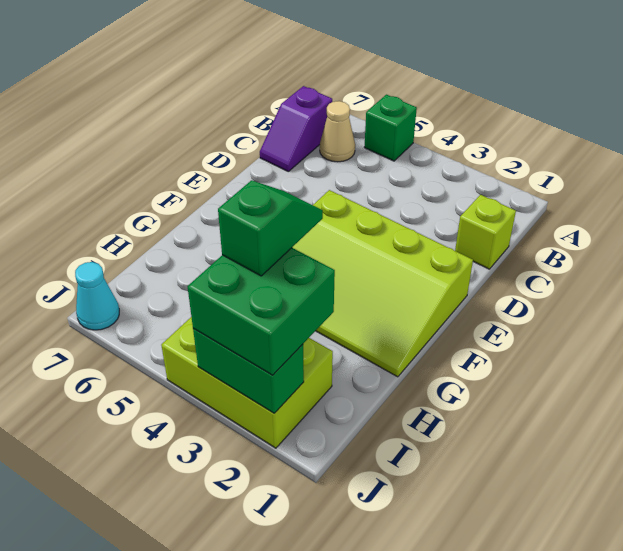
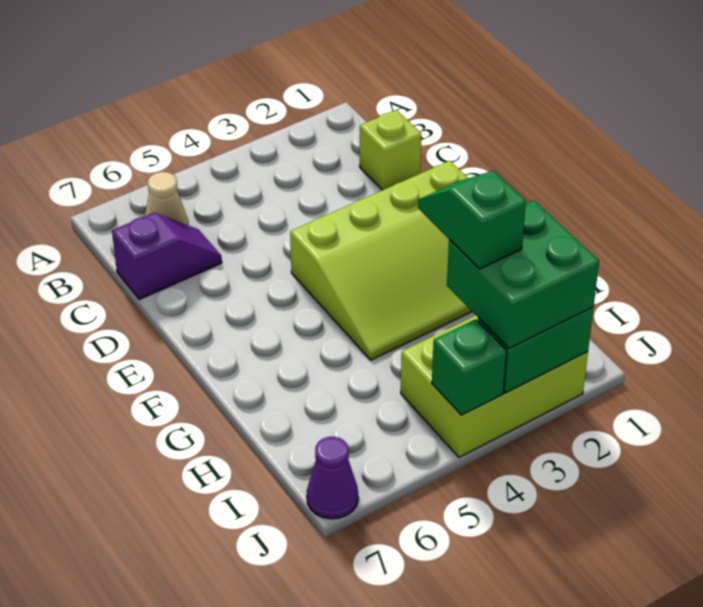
green 1x1 brick [364,95,417,161] -> green 1x1 brick moved to [432,319,507,415]
purple 1x2 slope [260,86,332,171] -> purple 1x2 slope turned to [112,213,222,300]
cyan 1x1 cone [75,262,119,330] -> purple 1x1 cone [307,436,358,519]

